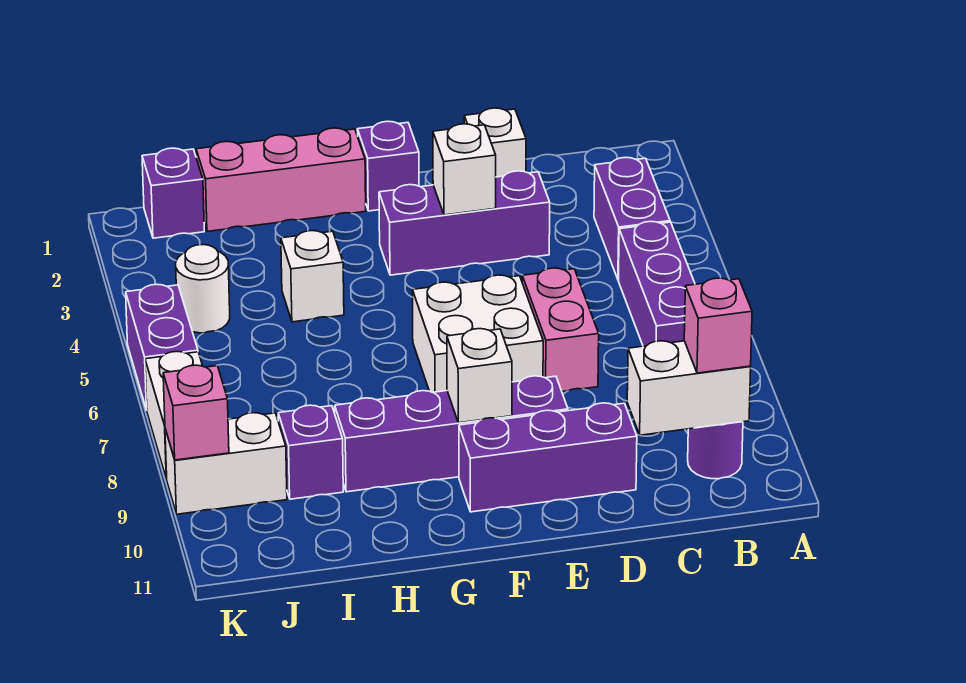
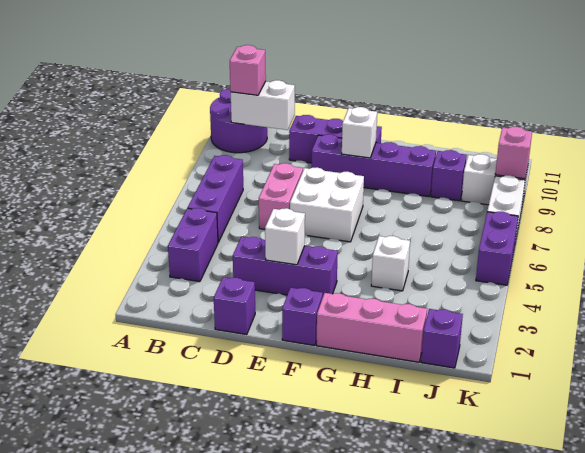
purple 1x1 round brick [688,422,743,479] -> purple 2x2 round brick [210,89,267,153]
white 1x1 brick [464,108,526,177] -> purple 1x1 brick [214,277,255,335]
white 1x1 round brick [176,245,230,333] -> none

